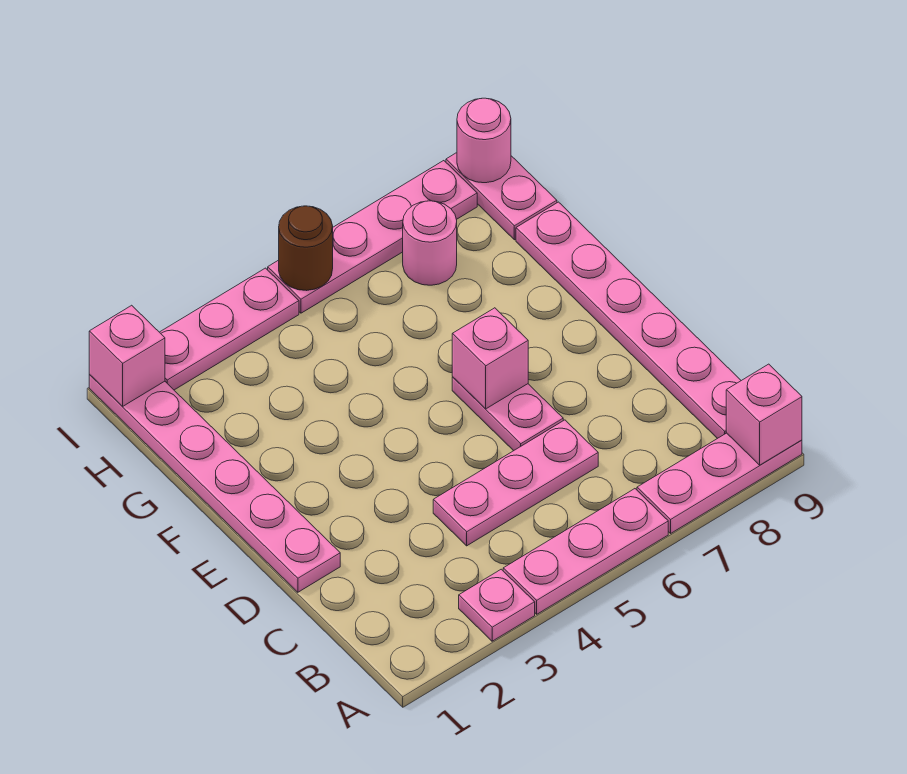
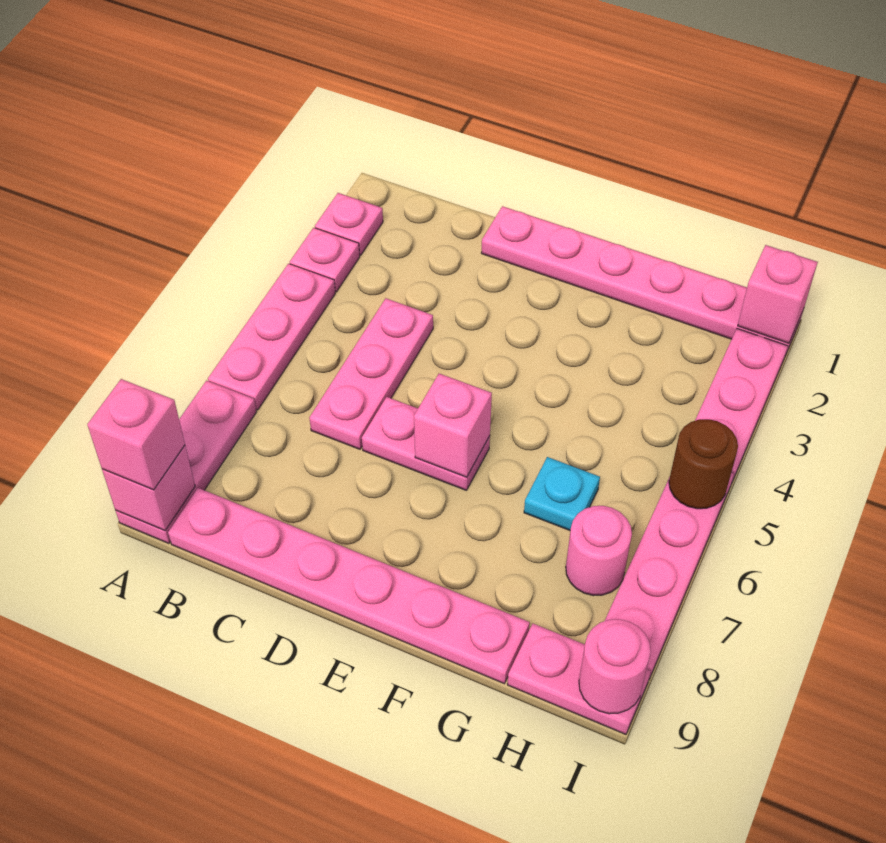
none -> pink 1x1 plate [315,193,383,255]
none -> pink 1x1 brick [87,379,185,490]
none -> cyan 1x1 plate [524,457,600,530]

